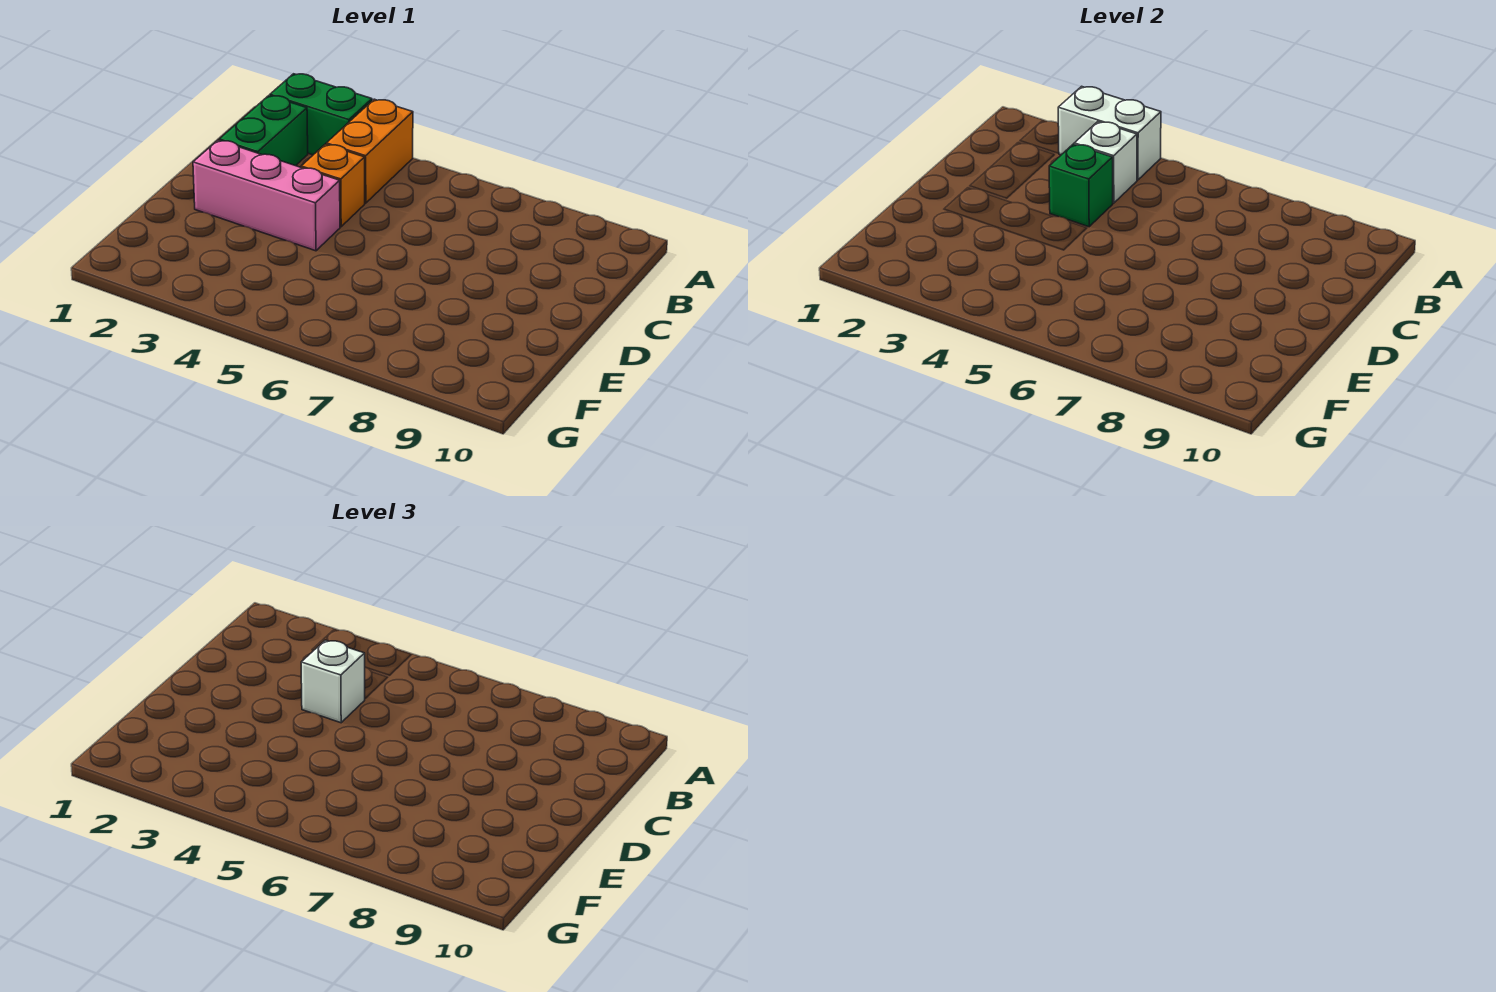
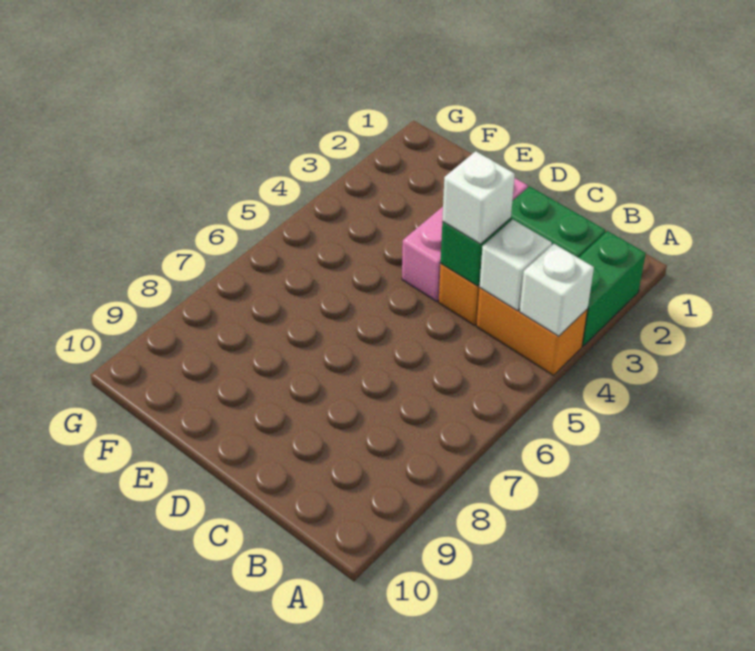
white 1x2 brick [1058,86,1161,180] -> white 1x1 brick [520,244,594,336]

